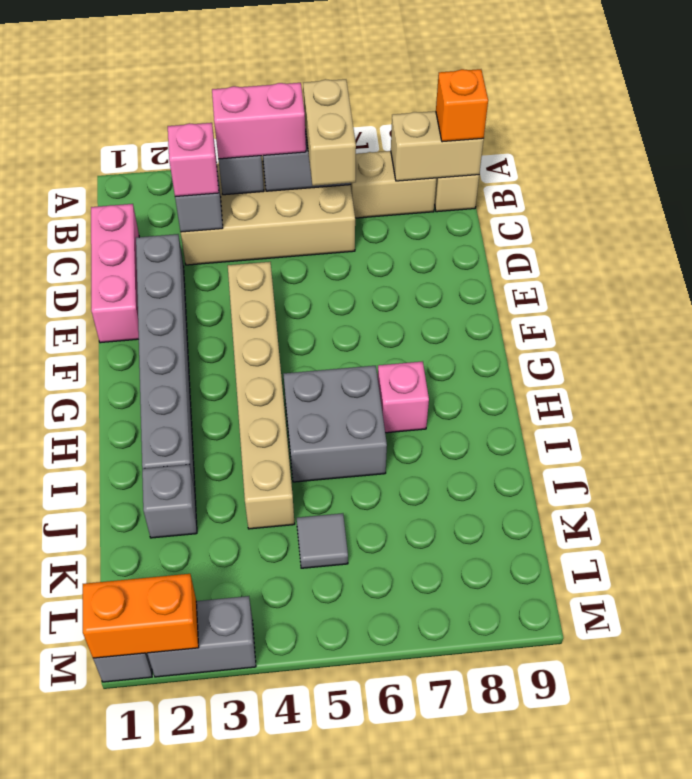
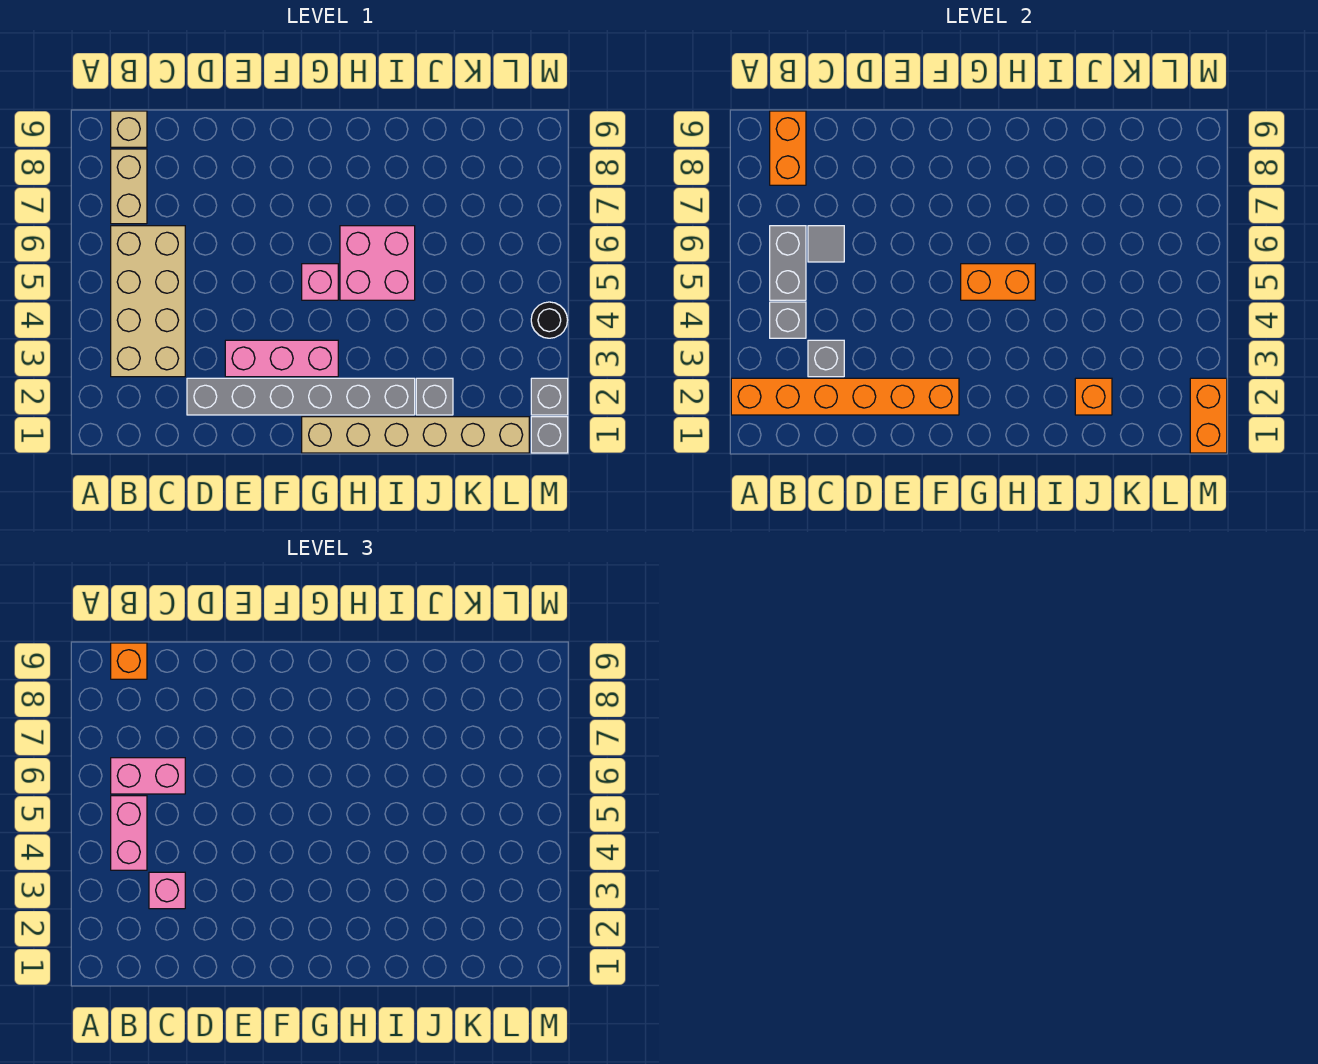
none -> orange 1x6 brick [731,378,959,415]
tan 1x2 brick [303,79,356,186] -> pink 1x2 brick [111,758,185,794]
tan 1x2 brick [391,111,484,181] -> orange 1x2 brick [770,111,806,185]
pink 1x3 brick [91,204,139,343] -> pink 1x3 brick moved to [225,340,338,377]
tan 1x6 brick [228,262,295,529] -> tan 1x6 brick moved to [302,417,529,453]
none -> orange 1x2 brick [961,264,1035,300]
grey 2x2 brick [283,366,387,482] -> pink 2x2 brick [340,226,415,300]
pink 1x1 brick [378,361,429,433] -> pink 1x1 brick moved to [302,264,338,300]
none -> orange 1x1 brick [1075,378,1112,415]
grey 1x1 tile [297,513,348,568] -> grey 1x1 tile moved to [808,226,844,262]
grey 1x2 brick [147,596,256,677] -> grey 1x1 brick [531,378,568,415]
none -> black 1x1 round brick [531,302,568,338]

